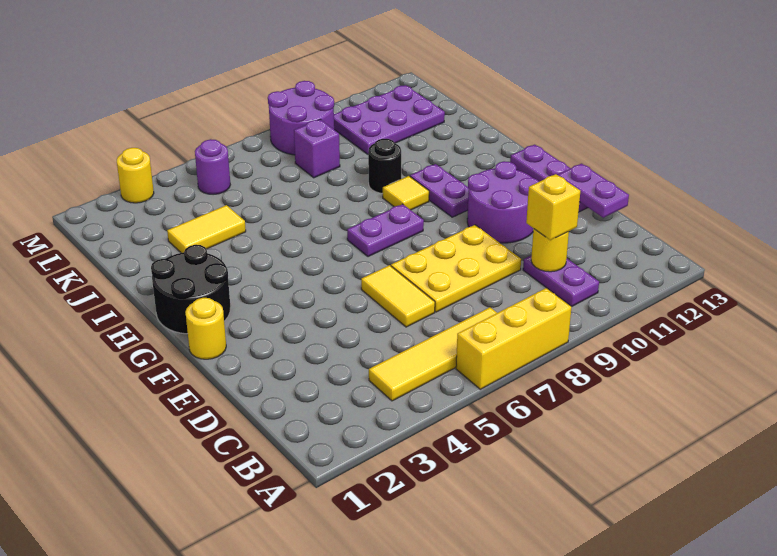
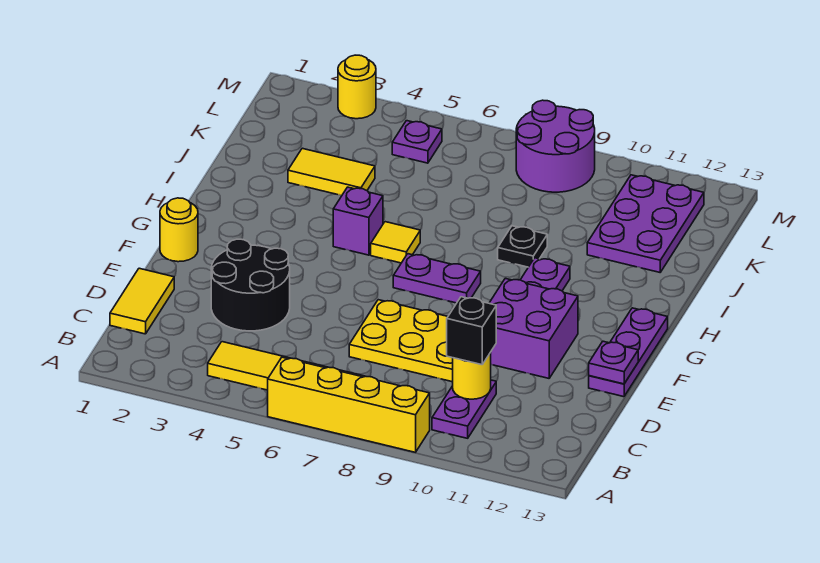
yellow 1x3 brick [456,288,572,389] -> yellow 1x4 brick [268,357,430,452]
yellow 1x1 brick [526,174,580,240] -> black 1x1 brick [447,297,496,365]
yellow 1x2 tile [361,265,435,327] -> yellow 1x2 tile moved to [110,268,174,334]
purple 1x2 plate [558,164,629,218] -> purple 1x1 plate [589,341,638,384]
purple 2x2 round brick [467,161,539,243] -> purple 2x2 brick [489,278,578,378]
black 2x2 round brick [151,245,230,334] -> black 2x2 round brick moved to [211,239,290,331]
yellow 1x1 tile [383,176,429,210] -> yellow 1x1 tile moved to [371,222,420,263]
black 1x1 round brick [368,139,401,193] -> black 1x1 plate [498,226,547,267]
purple 1x1 brick [294,119,340,178] -> purple 1x1 brick moved to [333,187,383,255]
purple 2x3 plate [334,85,445,154] -> purple 2x3 plate turned to [587,175,704,272]
purple 1x1 round brick [195,139,230,194] -> purple 1x1 plate [392,121,442,163]

